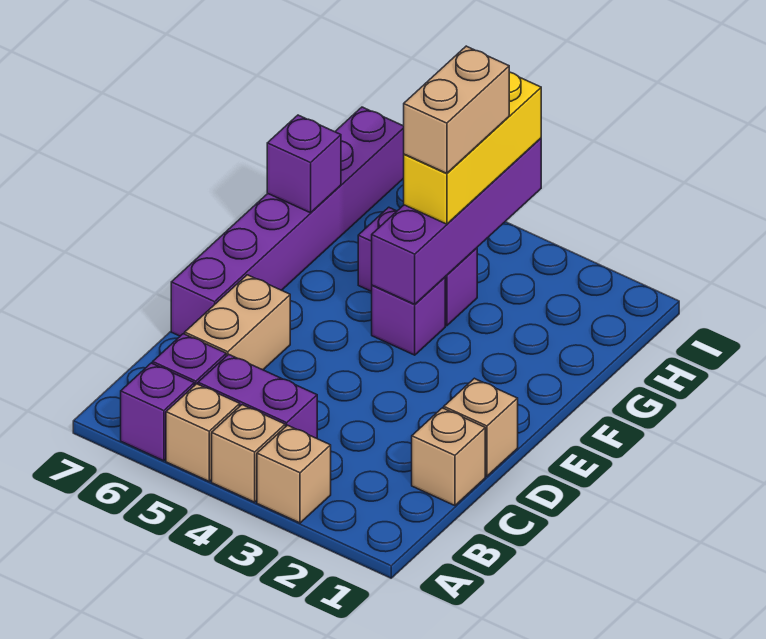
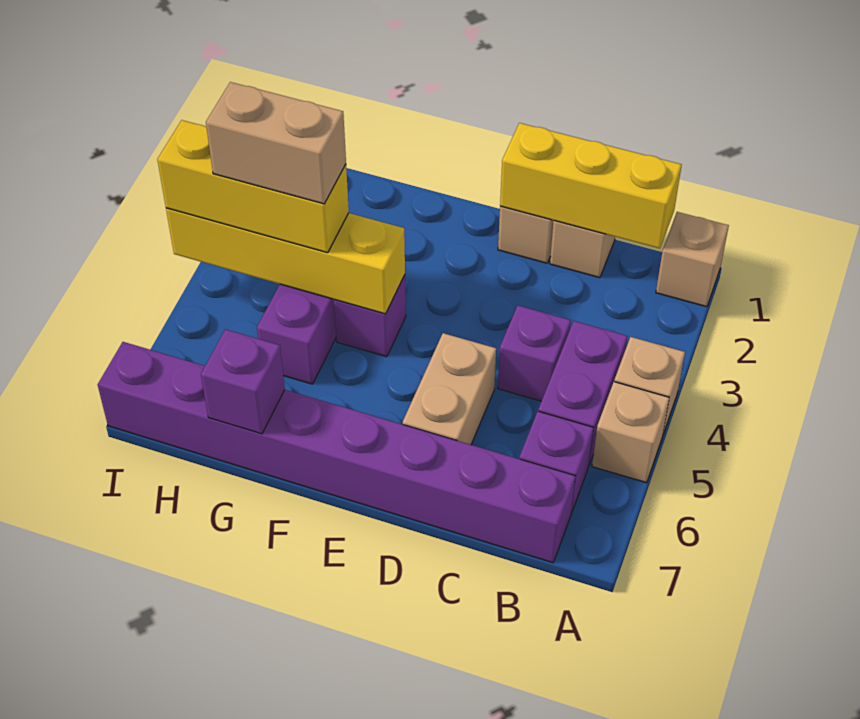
tan 1x1 brick [257,425,331,523] -> tan 1x1 brick moved to [656,212,729,307]
purple 1x1 brick [121,363,194,461] -> purple 1x1 brick moved to [498,306,571,401]
none -> yellow 1x3 brick [500,123,682,249]
tan 1x2 brick [185,275,290,370] -> tan 1x2 brick turned to [403,333,496,445]
purple 1x6 brick [171,107,404,336] -> purple 1x8 brick [98,342,575,563]
purple 1x4 brick [372,138,541,304] -> yellow 1x4 brick [166,208,405,314]

